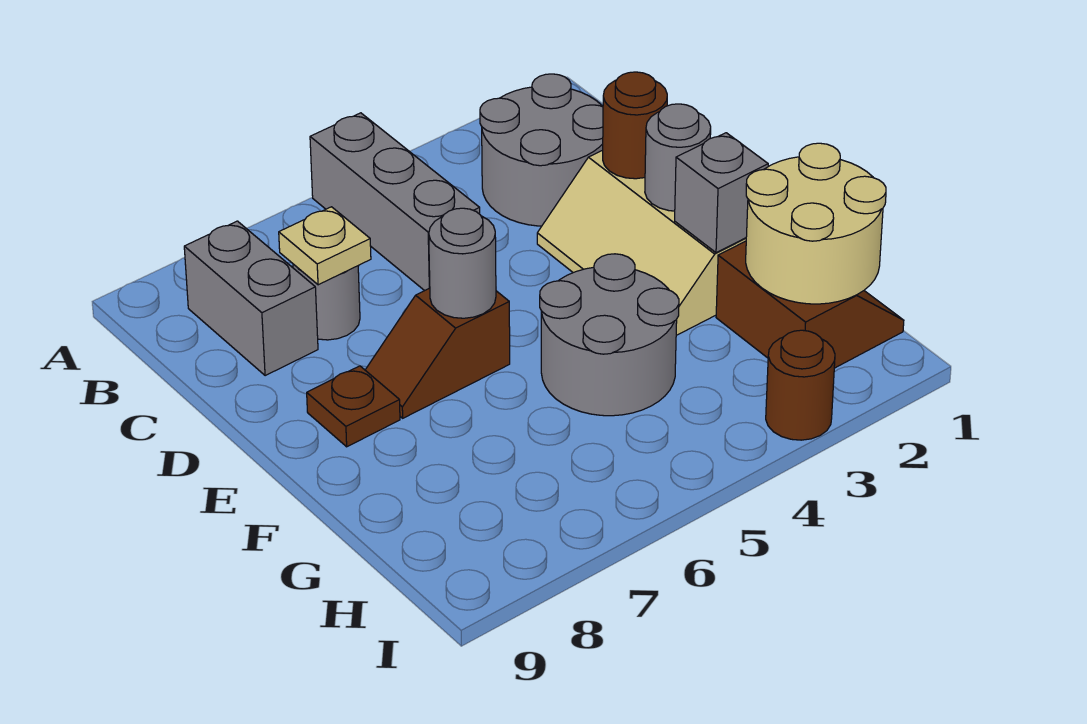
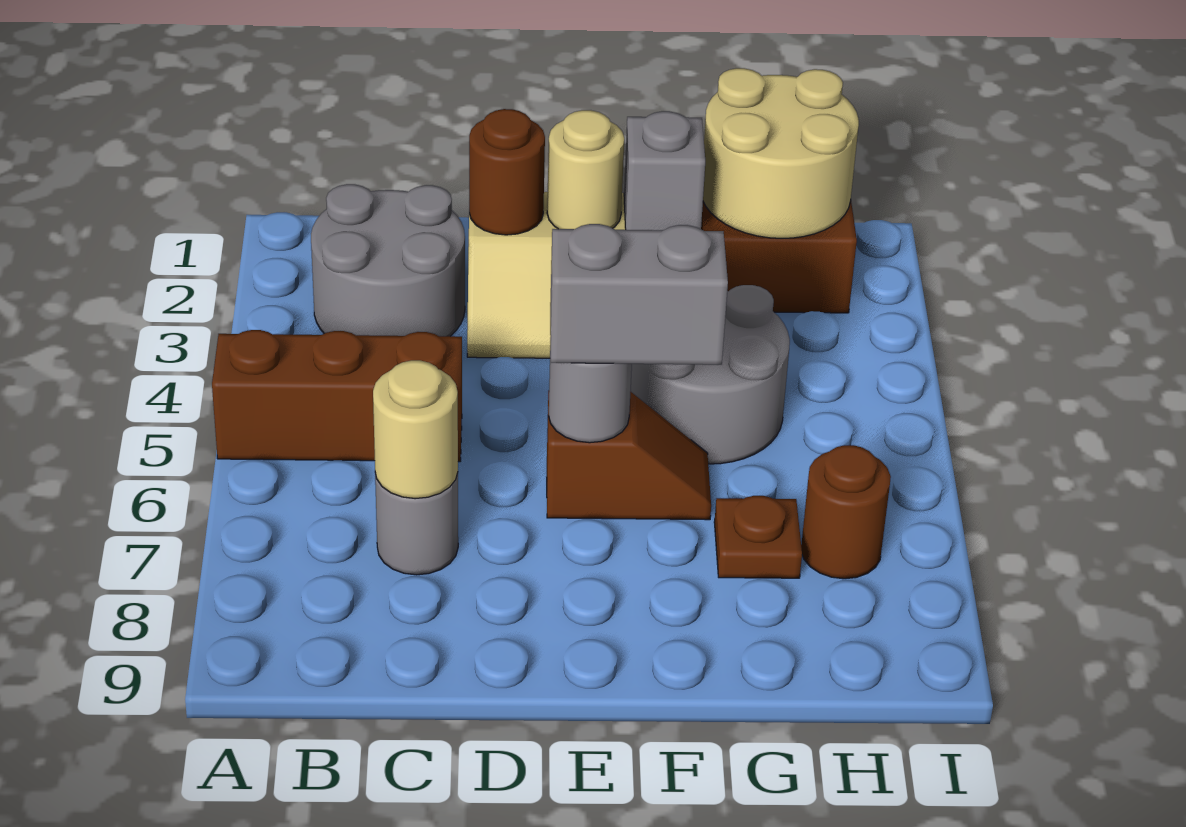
grey 1x3 brick [310,113,480,291] -> brown 1x3 brick [212,330,462,462]
grey 1x2 brick [184,221,318,376] -> grey 1x2 brick moved to [550,224,728,365]
tan 1x1 plate [279,207,371,285] -> tan 1x1 round brick [373,360,458,499]
grey 1x1 round brick [645,104,711,211] -> tan 1x1 round brick [547,110,624,229]
brown 1x2 slope [365,288,510,418] -> brown 1x2 slope turned to [547,391,711,520]
brown 1x1 plate [307,366,400,447] -> brown 1x1 plate moved to [714,496,802,578]
brown 1x1 round brick [766,330,835,440] -> brown 1x1 round brick moved to [801,445,891,579]

